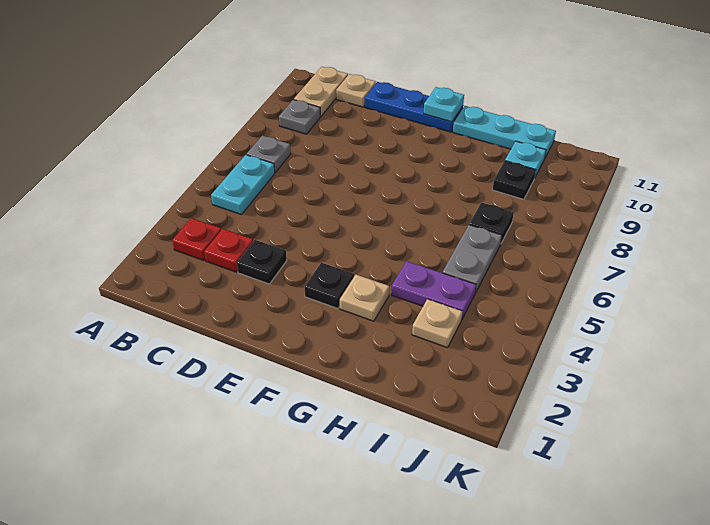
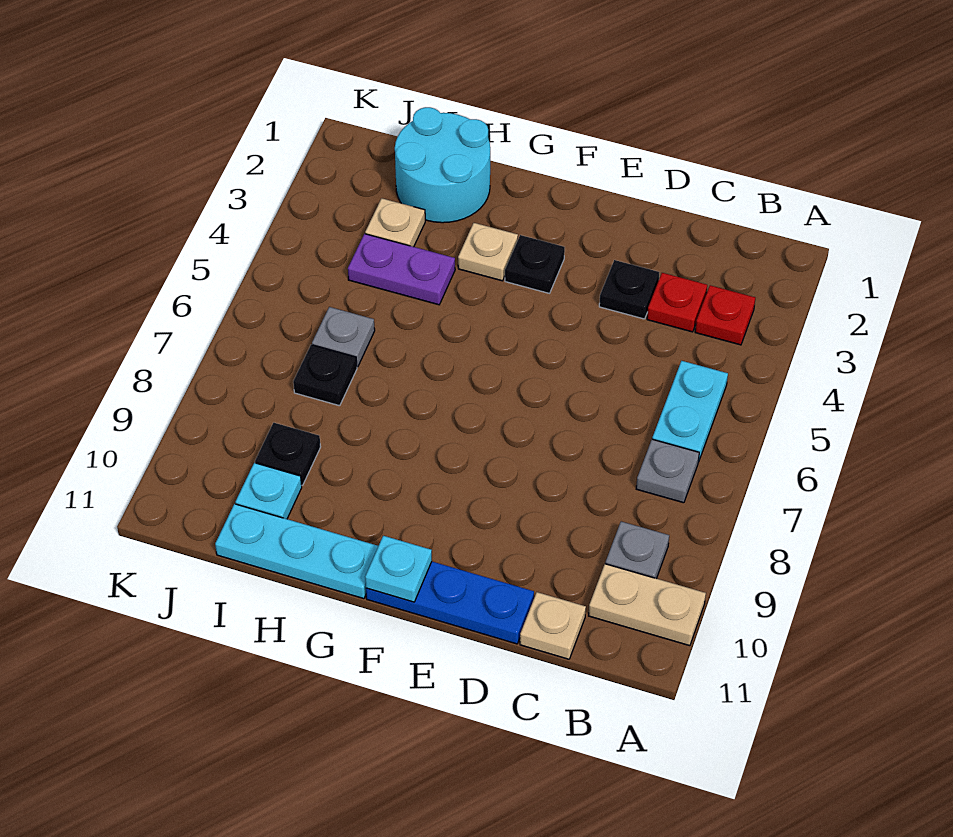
tan 1x2 plate [294,67,348,116] -> tan 1x2 plate turned to [589,564,706,646]
none -> cyan 2x2 round brick [395,107,490,223]
grey 1x2 plate [442,225,502,293] -> grey 1x1 plate [312,307,375,367]

